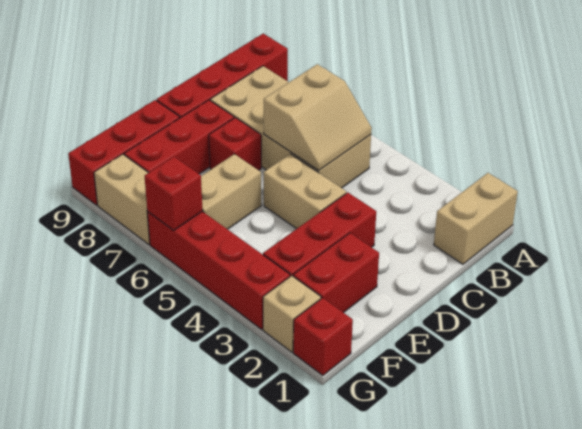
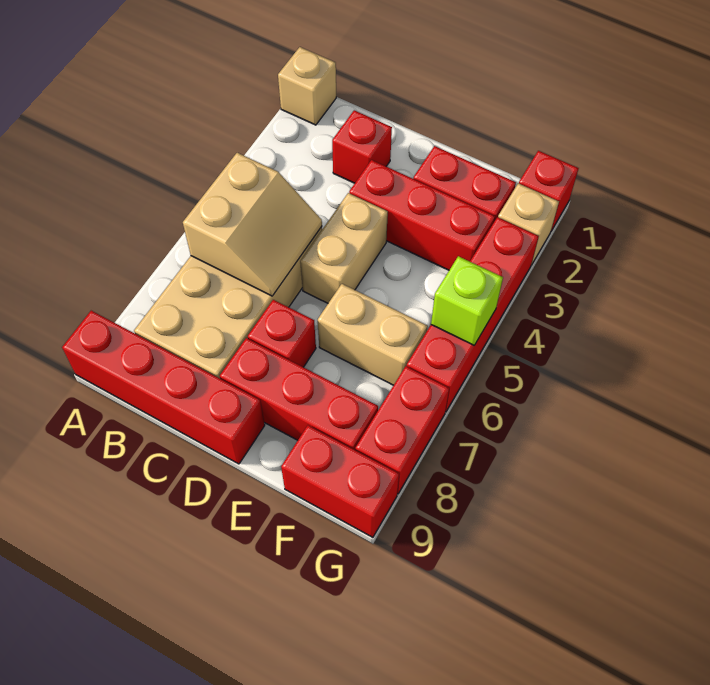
tan 1x2 brick [434,173,518,264] -> tan 1x1 brick [278,47,336,125]
tan 2x2 slope [264,64,372,171] -> tan 2x2 slope turned to [183,153,322,296]
red 1x3 brick [68,100,180,205] -> red 1x2 brick [281,425,399,537]
none -> lime 1x1 brick [431,256,503,345]
red 1x1 brick [145,157,203,230] -> red 1x1 brick moved to [332,110,392,183]
tan 1x2 brick [94,154,150,244] -> red 1x2 brick [355,366,449,494]

